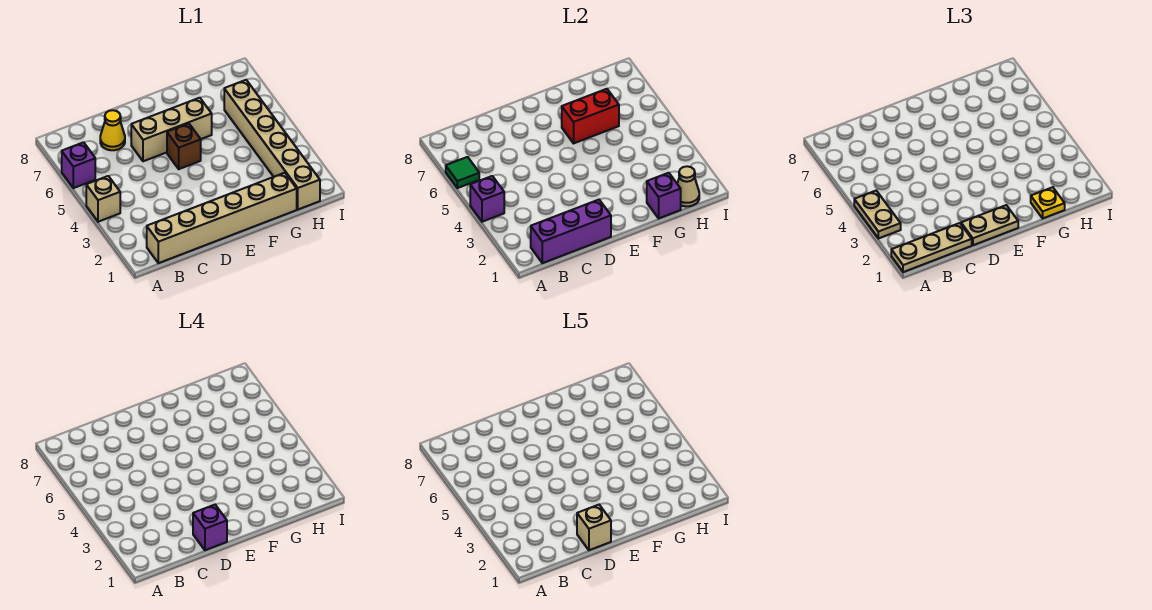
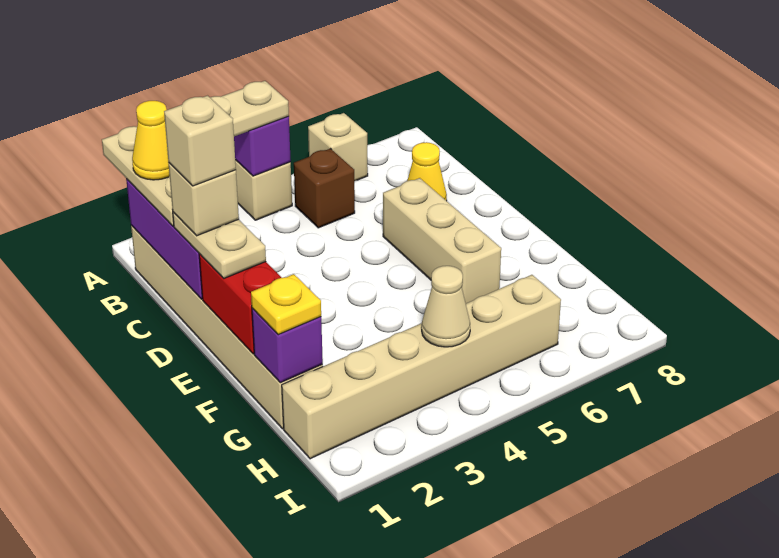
purple 1x1 brick [62,142,95,188] -> tan 1x1 brick [308,113,368,181]
green 1x1 tile [446,157,479,188] -> none
none -> yellow 1x1 cone [132,101,170,180]
purple 1x1 brick [193,505,227,550] -> tan 1x1 brick [169,163,239,236]
brown 1x1 brick [167,123,201,169] -> brown 1x1 brick moved to [294,149,355,228]
red 1x2 brick [562,89,619,143] -> red 1x2 brick moved to [199,254,282,354]
tan 1x1 cone [677,166,699,206] -> tan 1x1 cone moved to [422,266,470,347]

